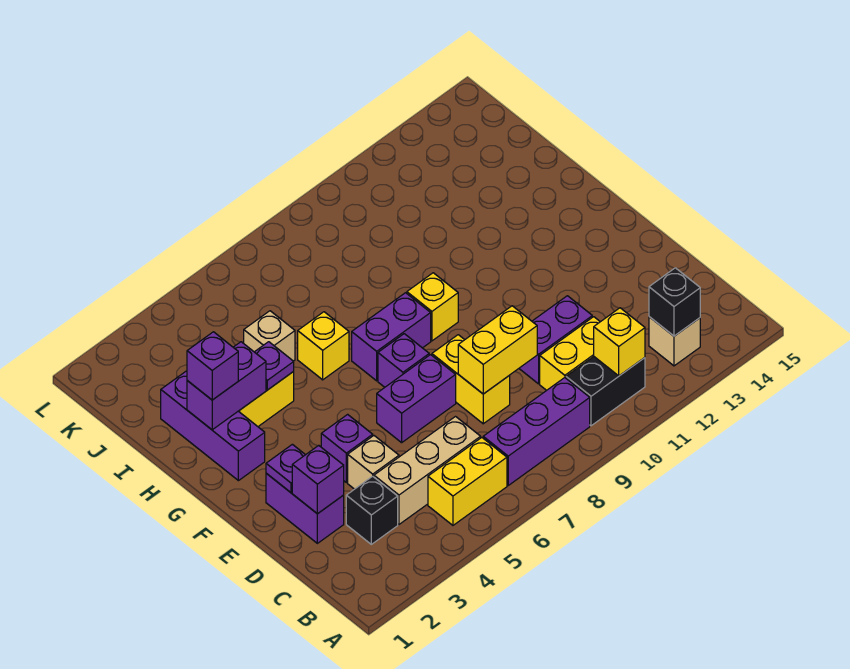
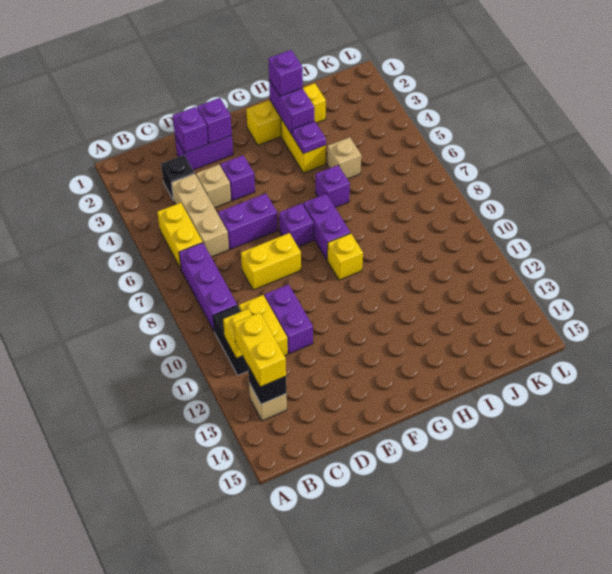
yellow 1x2 brick [458,306,537,394] -> yellow 1x2 brick moved to [234,313,286,387]
purple 1x1 plate [266,444,305,493] -> purple 1x1 brick [197,98,232,144]
purple 1x2 brick [377,355,456,443] -> purple 1x2 brick turned to [218,193,278,249]
purple 1x3 brick [161,371,265,481] -> yellow 1x3 brick [246,83,326,145]
yellow 1x1 brick [298,312,349,380] -> purple 1x1 brick [315,165,350,207]

